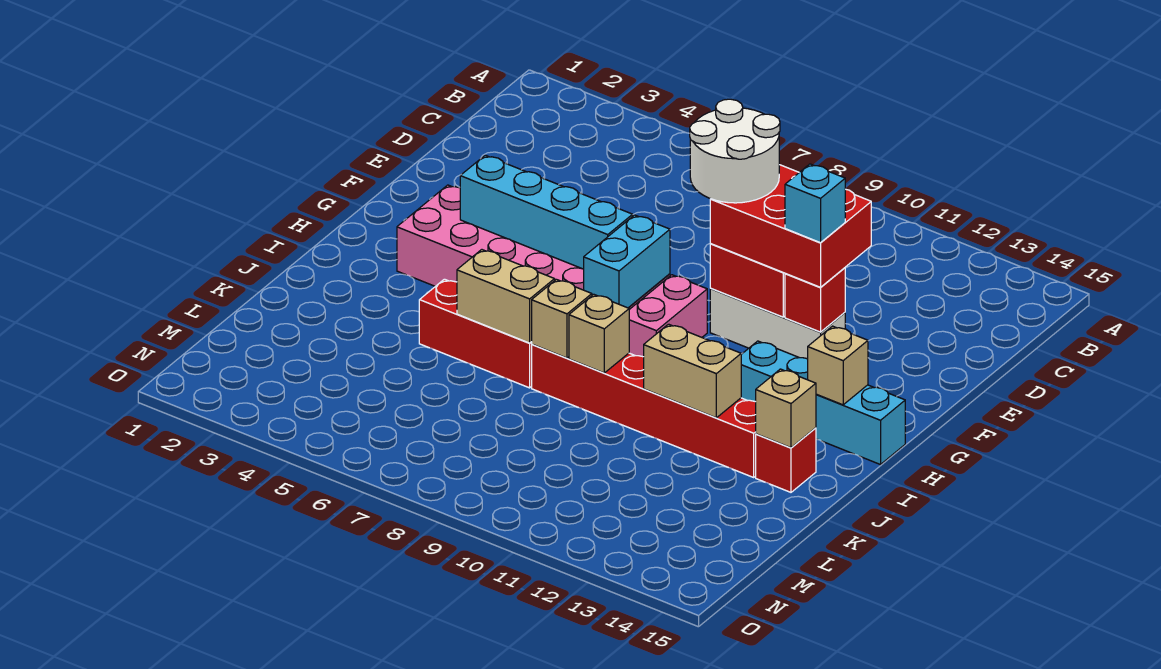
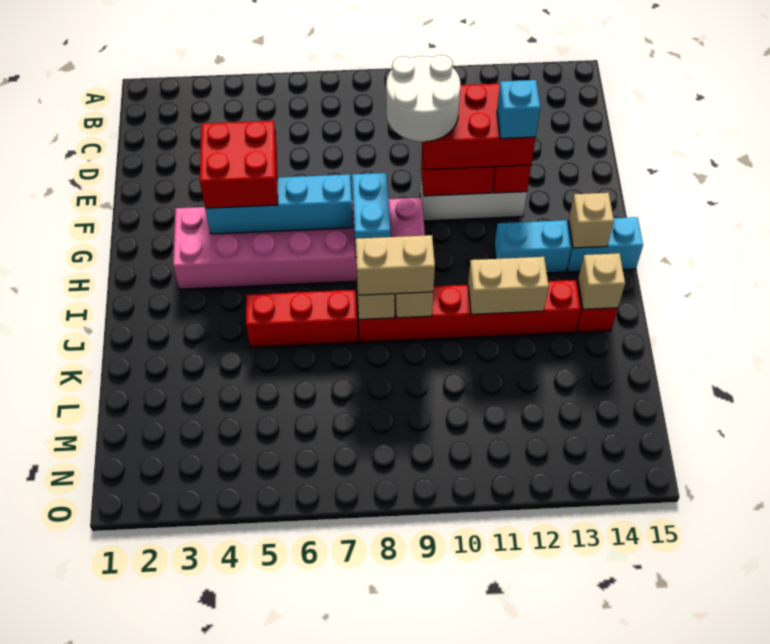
none -> red 2x2 brick [200,121,278,209]
tan 1x2 brick [457,250,555,343] -> tan 1x2 brick moved to [356,235,435,295]

